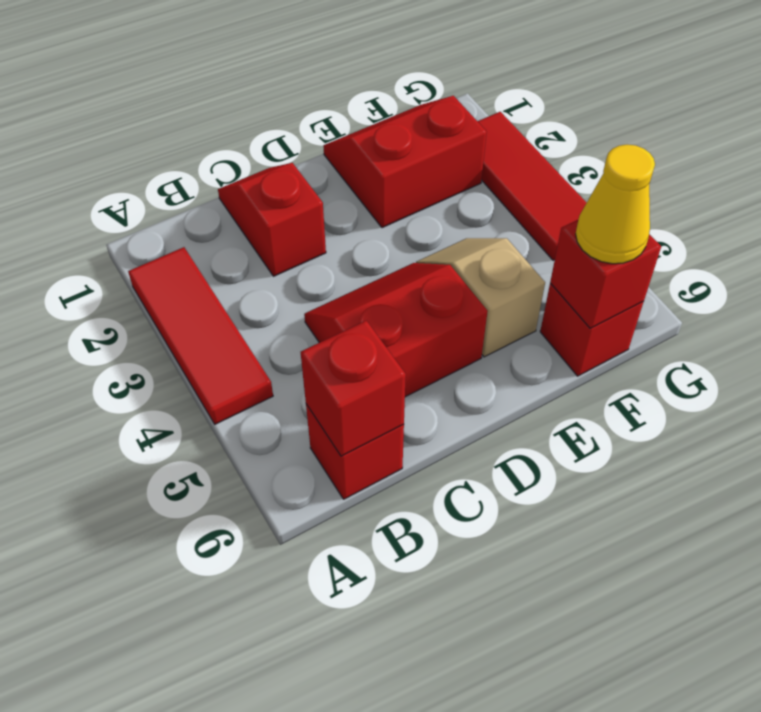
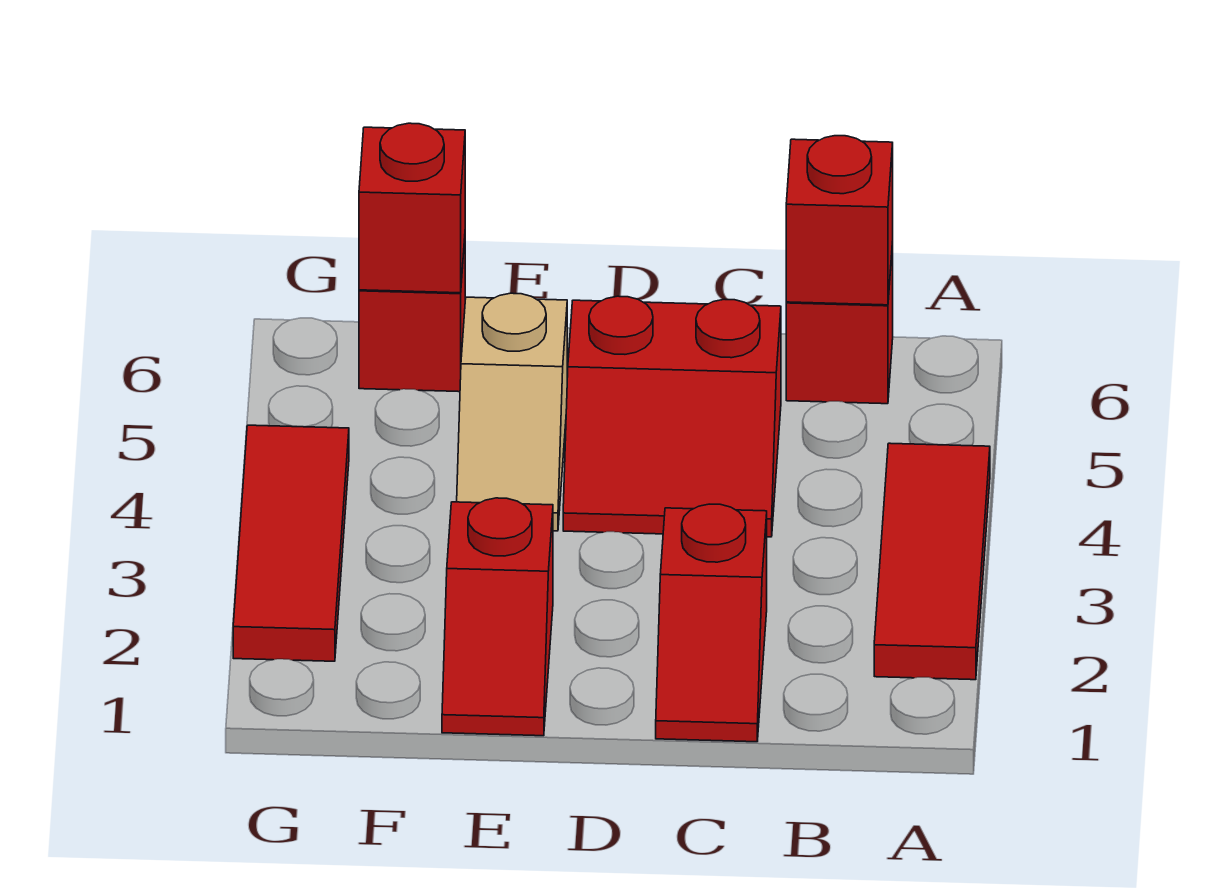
red 2x2 slope [323,96,487,228] -> red 1x2 slope [442,498,553,736]
yellow 1x1 cone [576,144,655,264] -> none

